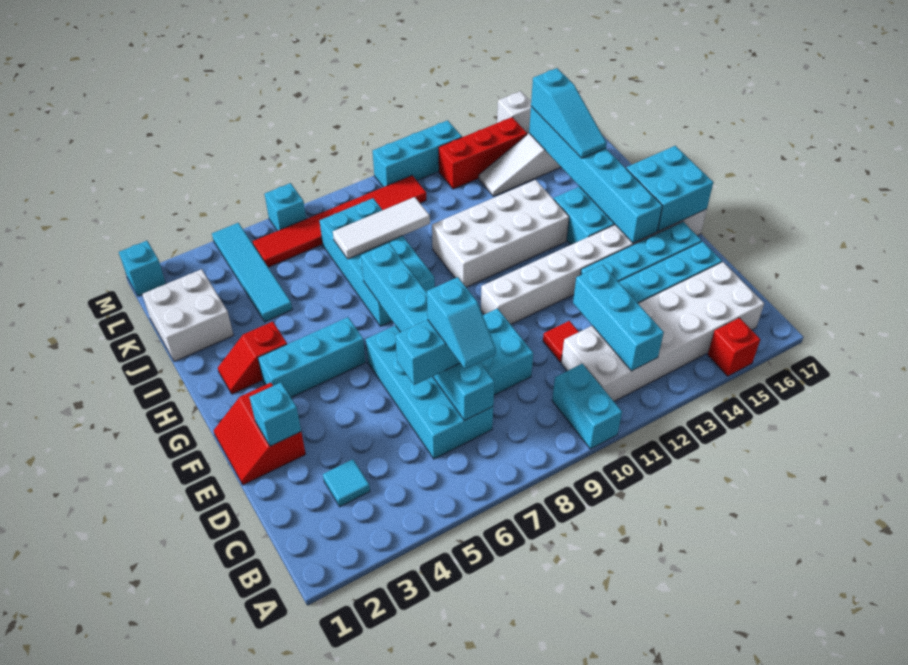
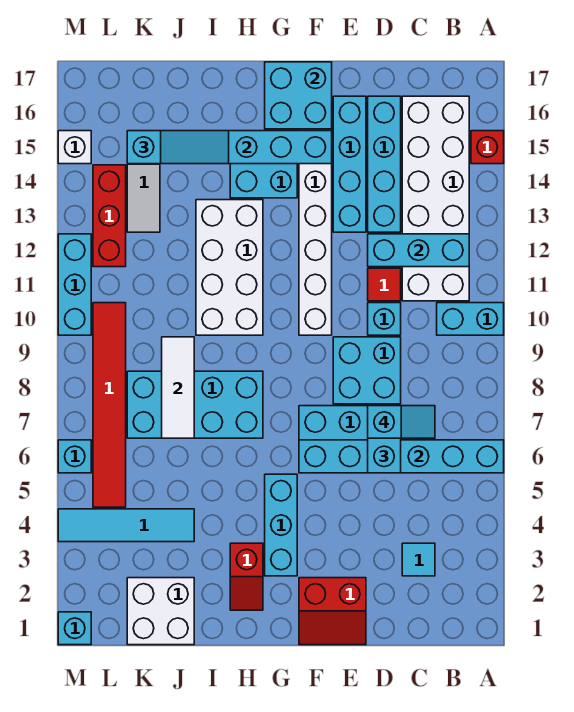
cyan 1x6 brick [361,243,494,421] -> cyan 1x6 brick moved to [299,440,504,473]
cyan 1x1 brick [250,383,301,446] -> cyan 1x1 brick moved to [368,303,401,335]

